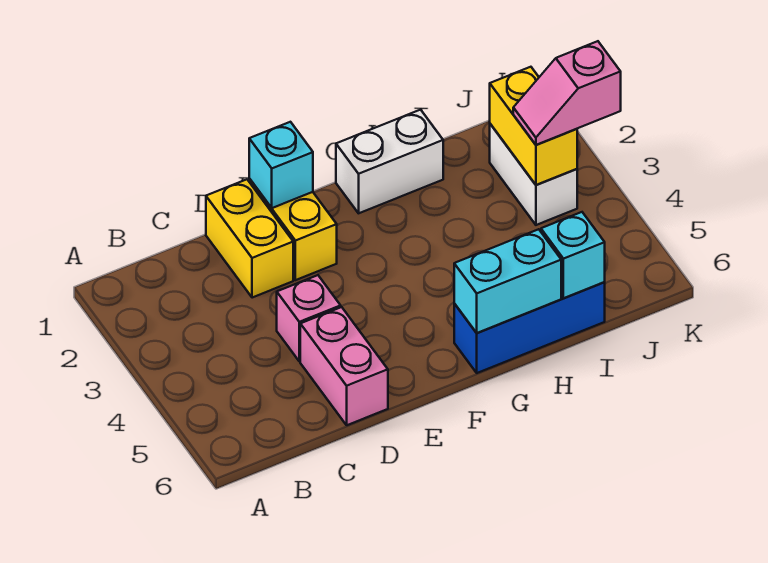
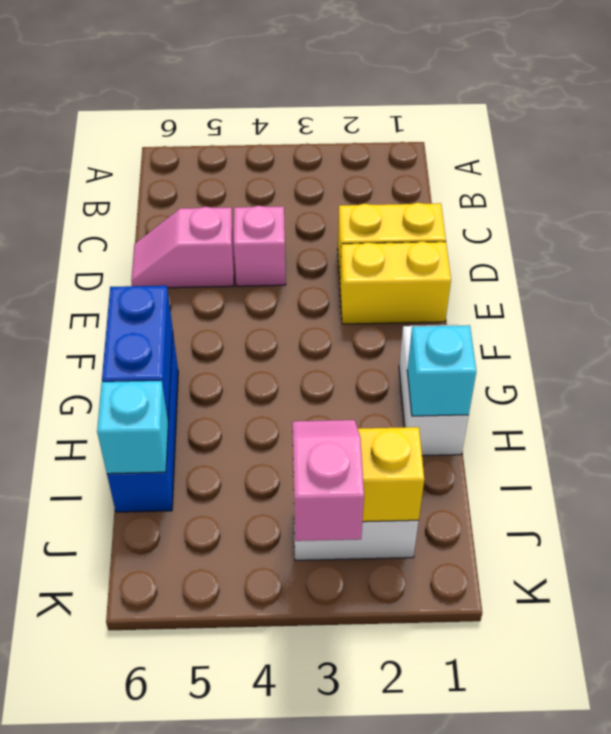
pink 1x2 brick [300,307,388,425] -> pink 1x2 slope [131,207,234,288]
cyan 1x1 brick [249,122,313,208] -> cyan 1x1 brick moved to [407,325,476,416]
cyan 1x2 brick [454,229,561,333] -> blue 1x2 brick [102,286,173,420]

